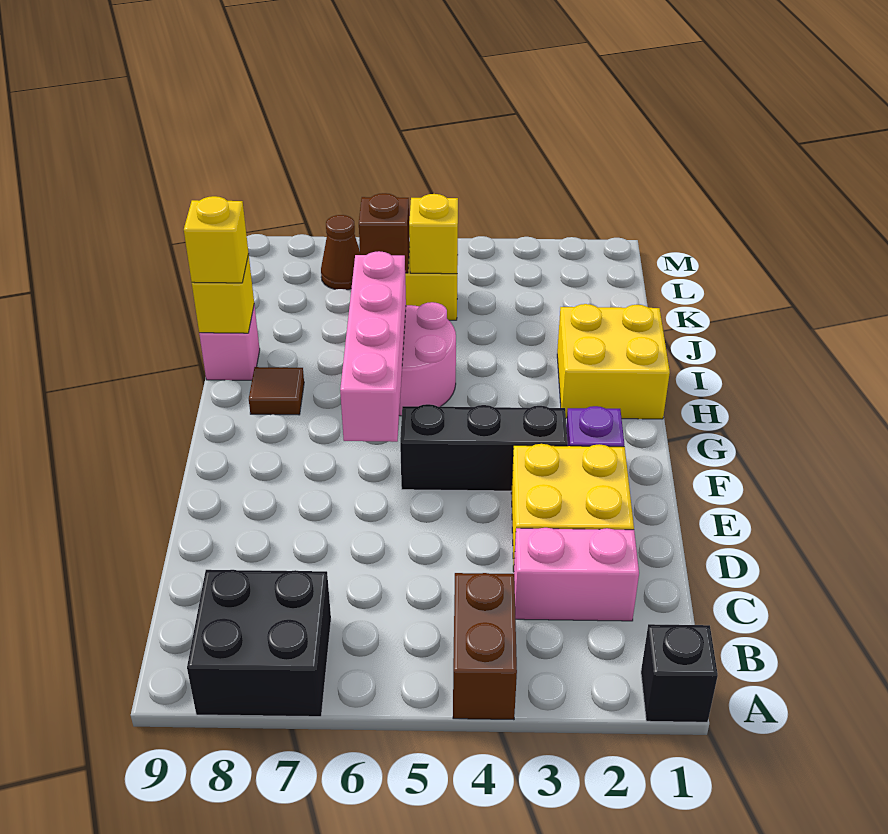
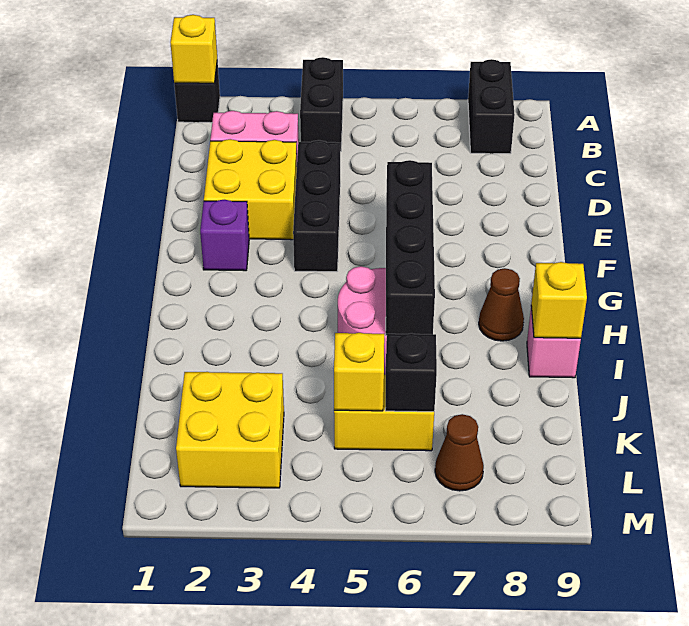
brown 1x2 brick [453,573,517,720] -> black 1x2 brick [300,57,343,152]
black 2x2 brick [187,570,331,717] -> black 1x2 brick [468,59,515,154]
black 1x3 brick [400,404,568,491] -> black 1x3 brick turned to [293,140,340,272]
pink 1x4 brick [340,251,406,442] -> black 1x4 brick [386,160,435,336]
yellow 2x2 brick [557,304,670,419] -> yellow 2x2 brick moved to [176,372,284,488]
brown 1x1 tile [249,367,304,415] -> brown 1x1 cone [479,268,524,341]
yellow 1x1 brick [184,196,249,283] -> yellow 1x1 brick moved to [170,15,217,83]
brown 1x1 brick [359,193,410,273] -> black 1x1 brick [385,333,437,412]

